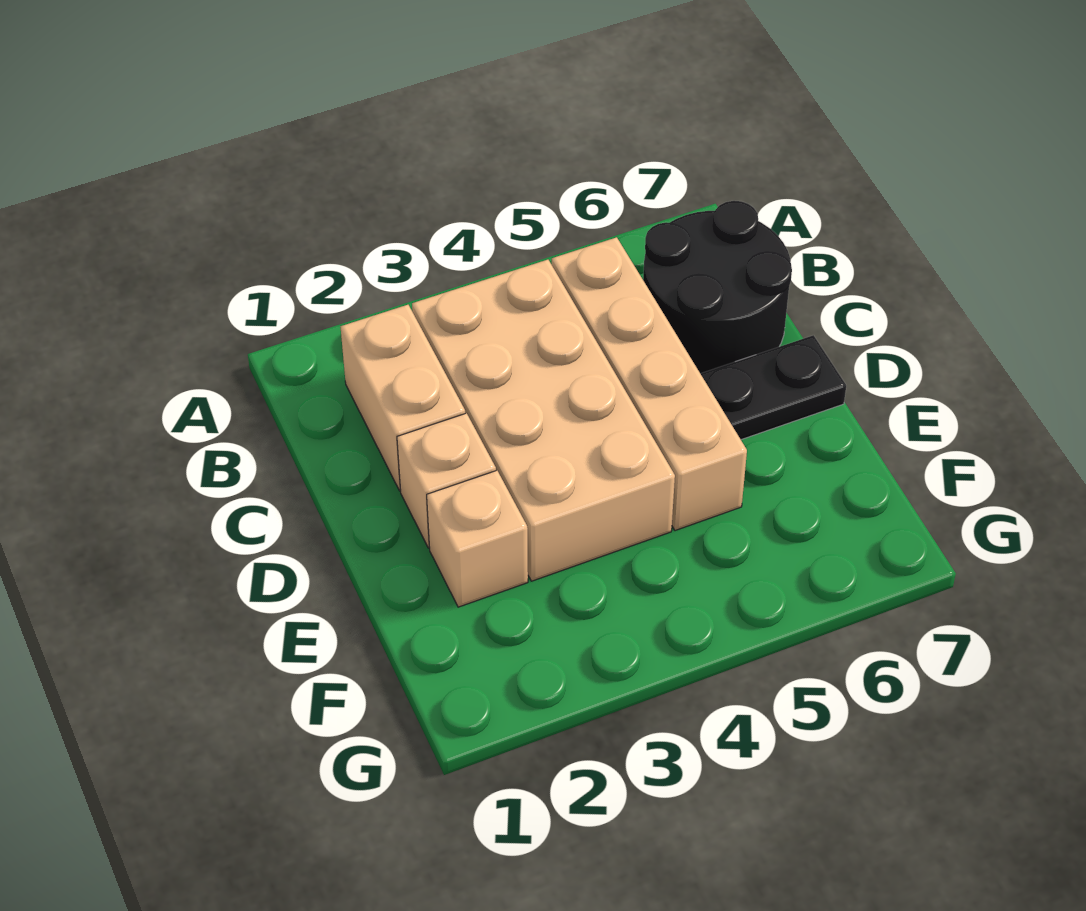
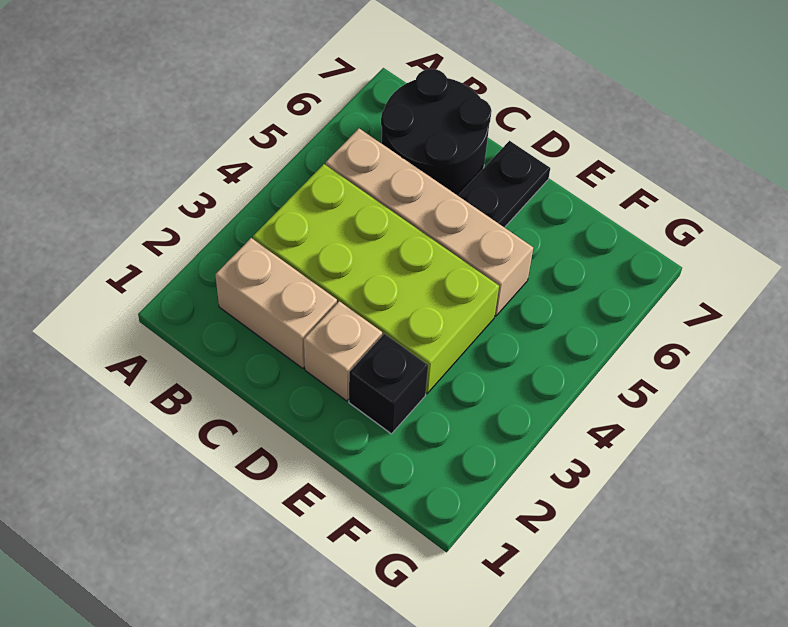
tan 2x4 brick [412,260,675,581] -> lime 2x4 brick [253,164,499,394]
tan 1x1 brick [427,471,528,607] -> black 1x1 brick [349,334,428,434]

